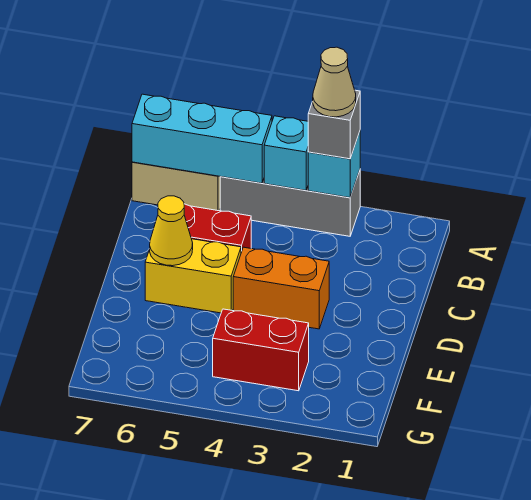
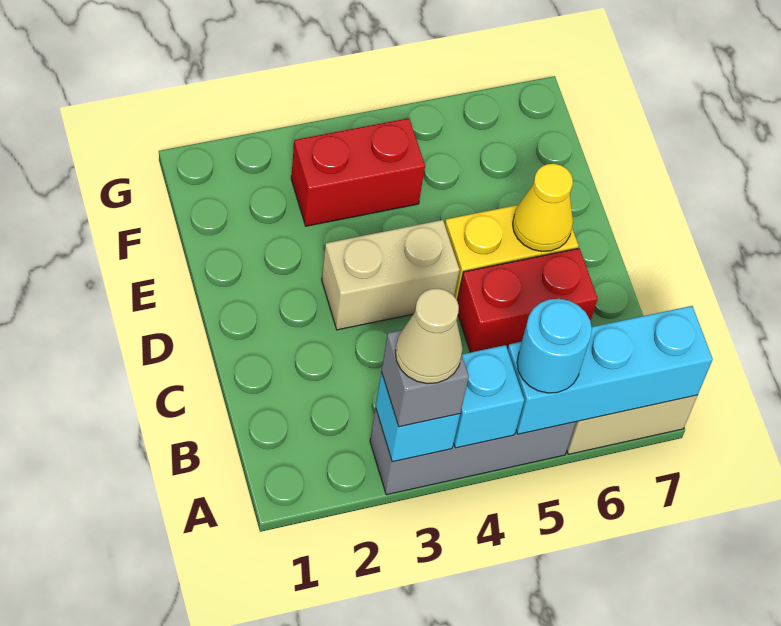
none -> cyan 1x1 round brick [517,299,592,393]
orange 1x2 brick [233,247,329,329] -> tan 1x2 brick [322,220,460,330]

